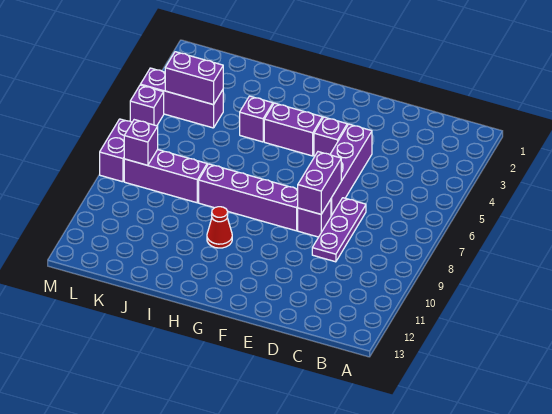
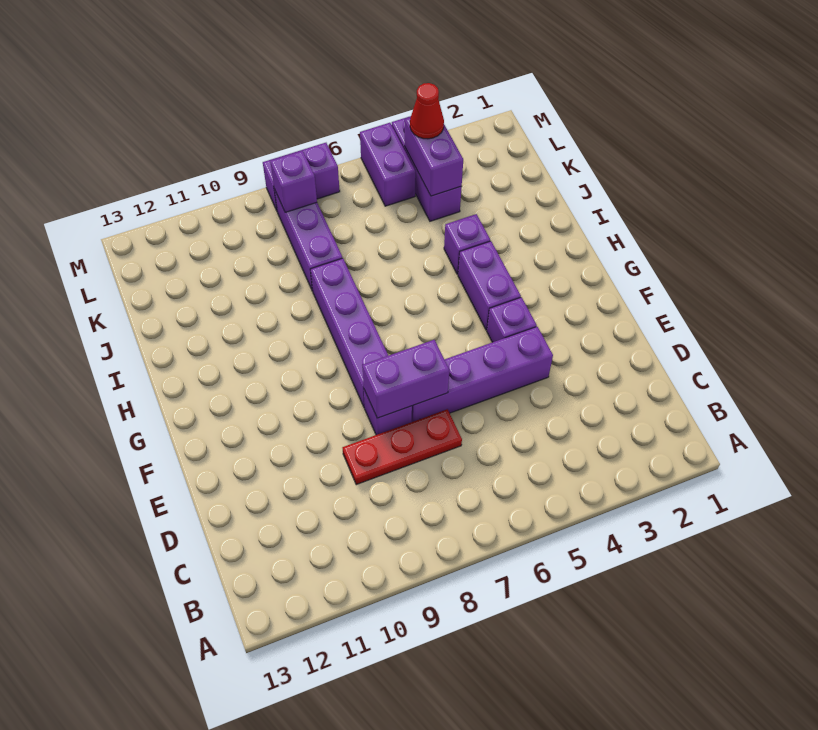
purple 1x3 plate [312,198,366,262] -> red 1x3 plate [343,409,462,485]
red 1x1 cone [207,207,232,248] -> red 1x1 cone moved to [410,83,444,139]
purple 1x1 brick [130,85,164,126] -> purple 1x2 brick [360,123,416,206]

